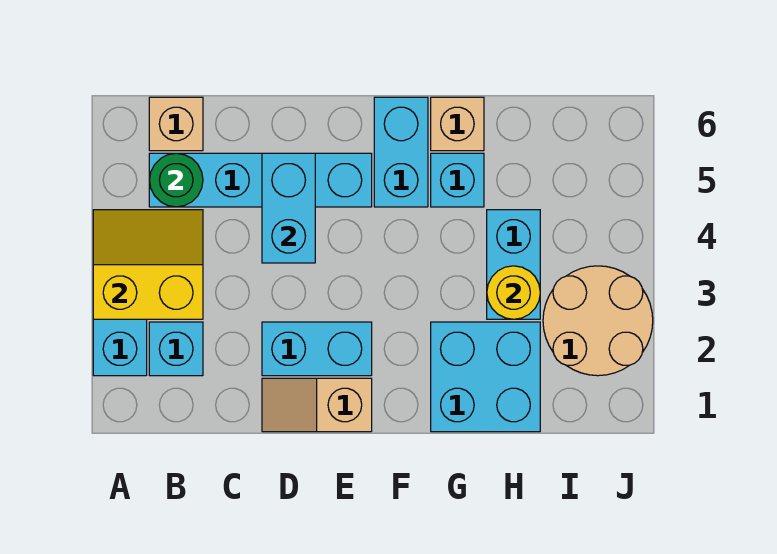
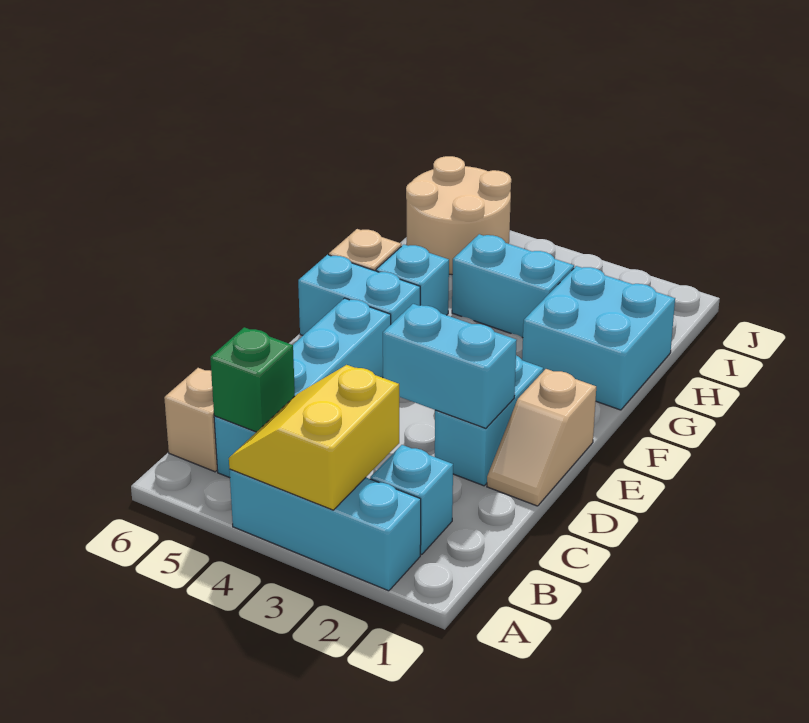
green 1x1 round brick [149,153,203,207] -> green 1x1 brick [210,327,295,432]
cyan 1x2 brick [262,153,315,263] -> cyan 1x2 brick moved to [383,304,517,428]
yellow 1x1 round brick [487,266,540,319] -> none
tan 2x2 round brick [543,266,653,376] -> tan 2x2 round brick moved to [406,156,511,275]

